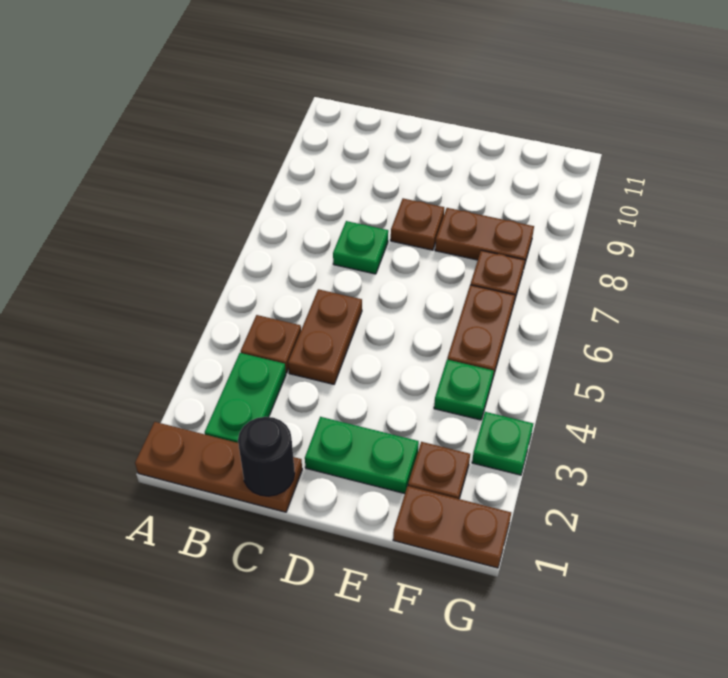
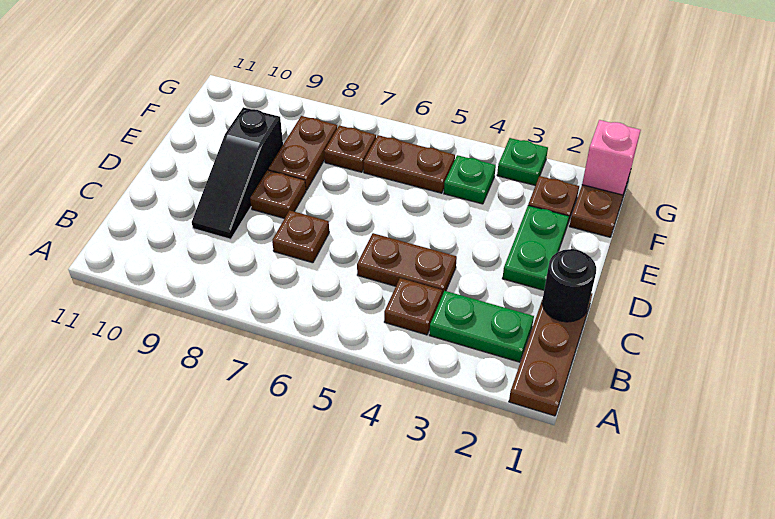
green 1x1 plate [333,221,388,274] -> brown 1x1 plate [272,211,329,263]
none -> black 1x3 slope [192,107,283,239]
none -> pink 1x1 brick [582,120,641,195]

